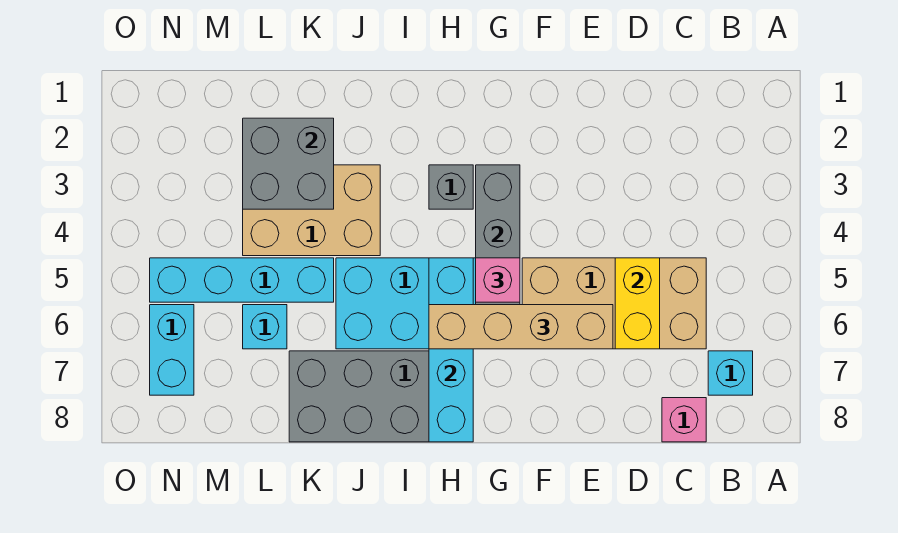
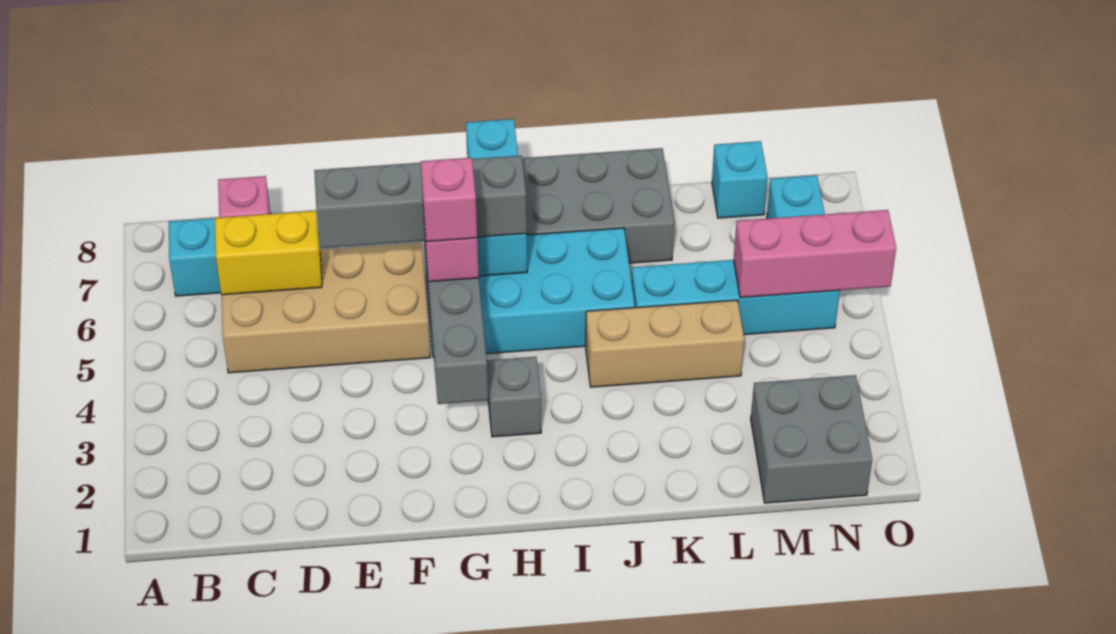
yellow 1x2 brick [615,258,660,349] -> yellow 1x2 brick turned to [215,211,322,295]
tan 1x4 brick [429,305,613,349] -> grey 1x4 brick [314,156,527,248]
none -> pink 1x1 brick [421,158,477,242]
cyan 1x4 brick [429,258,473,442] -> cyan 1x3 brick [466,119,527,276]
tan 2x3 brick [243,165,380,256] -> tan 1x3 brick [586,300,744,387]
grey 2x2 brick [243,118,334,209] -> grey 2x2 brick moved to [751,375,872,503]
cyan 1x1 brick [243,305,287,349] -> cyan 1x1 brick moved to [712,141,767,218]
none -> pink 1x3 brick [734,210,896,298]

